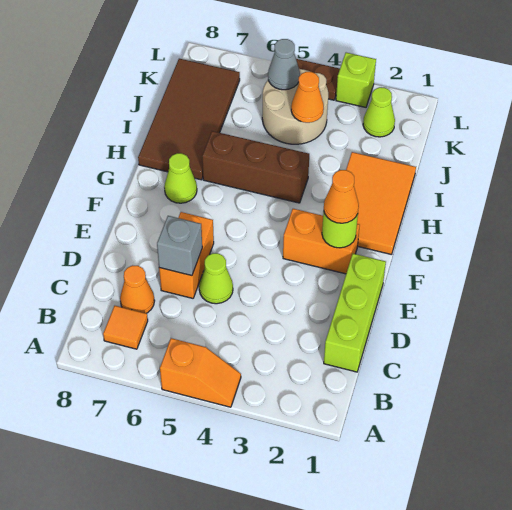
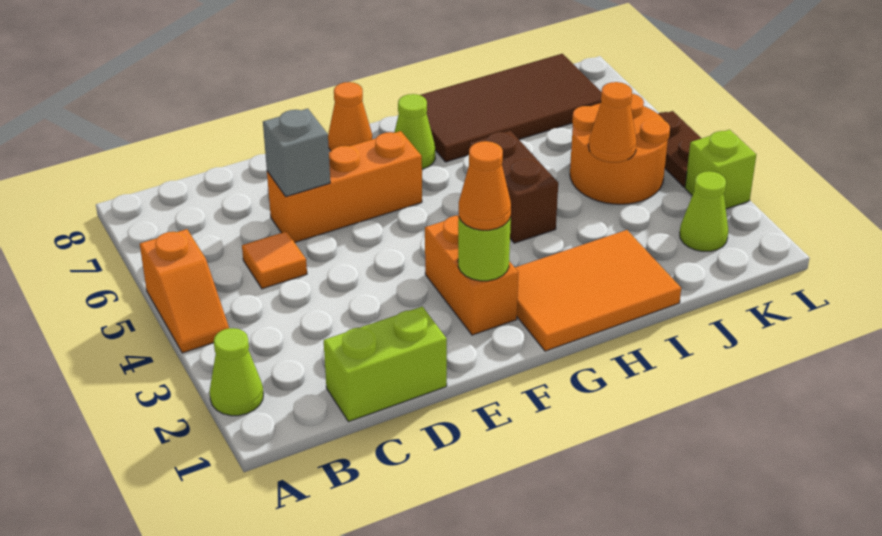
orange 1x1 tile [103,306,148,349] -> orange 1x1 tile moved to [242,231,307,289]
lime 1x3 brick [324,254,386,372] -> lime 1x2 brick [324,307,447,422]
orange 1x1 cone [120,265,155,313] -> orange 1x1 cone moved to [328,82,372,151]
lime 1x1 cone [199,253,233,304] -> lime 1x1 cone moved to [210,328,263,416]
orange 1x2 brick [159,212,214,298] -> orange 1x3 brick [267,131,422,242]
brown 1x3 brick [202,131,309,203] -> brown 1x2 brick [469,131,558,243]
tan 2x2 round brick [262,69,328,144] -> orange 2x2 round brick [570,94,670,204]
grey 1x1 cone [268,39,300,90] -> none

